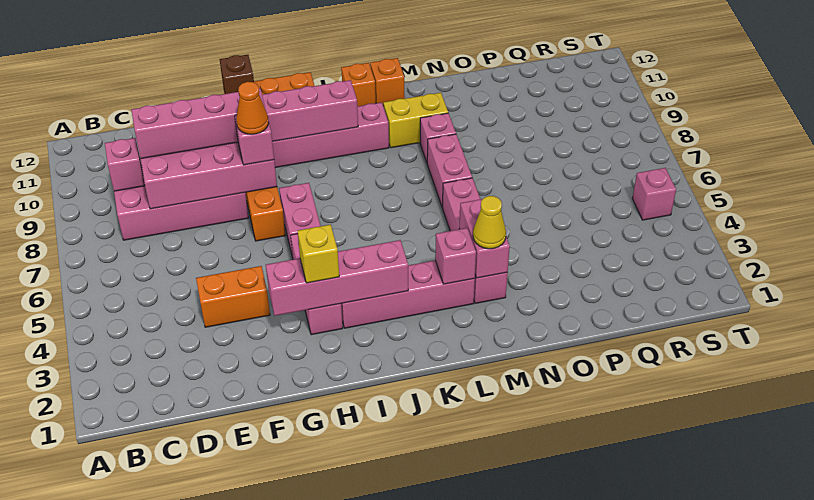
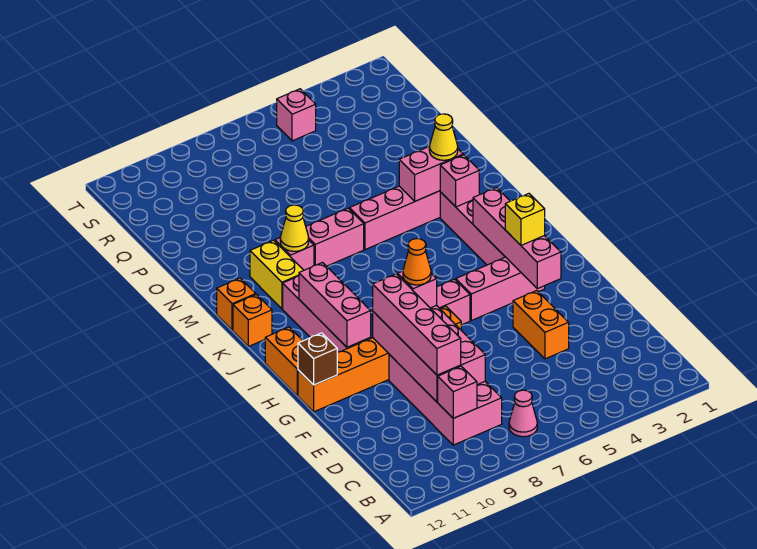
none -> pink 1x1 cone [509,390,537,437]
none -> yellow 1x1 cone [280,205,309,251]

